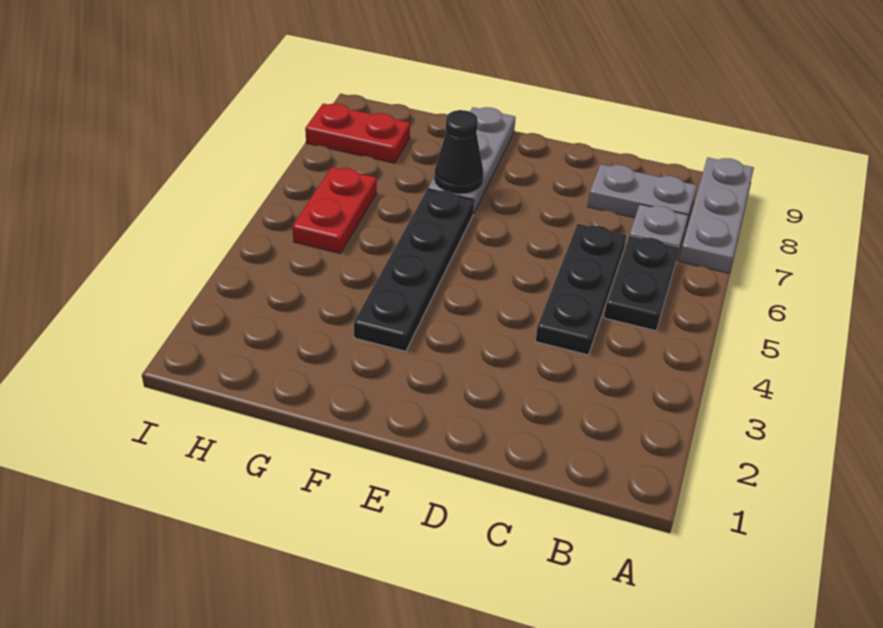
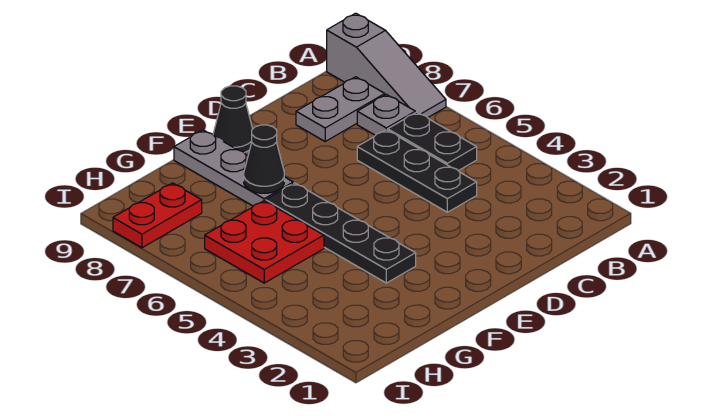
grey 1x3 plate [679,157,754,273] -> grey 1x3 slope [327,13,446,118]
none -> black 1x1 cone [213,86,253,153]
red 1x2 plate [292,167,377,253] -> red 2x2 plate [205,201,324,283]

